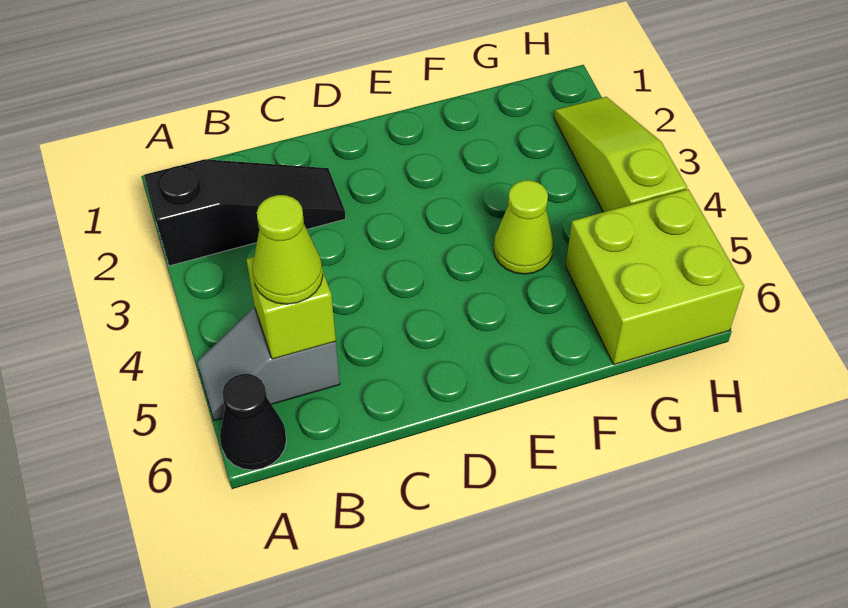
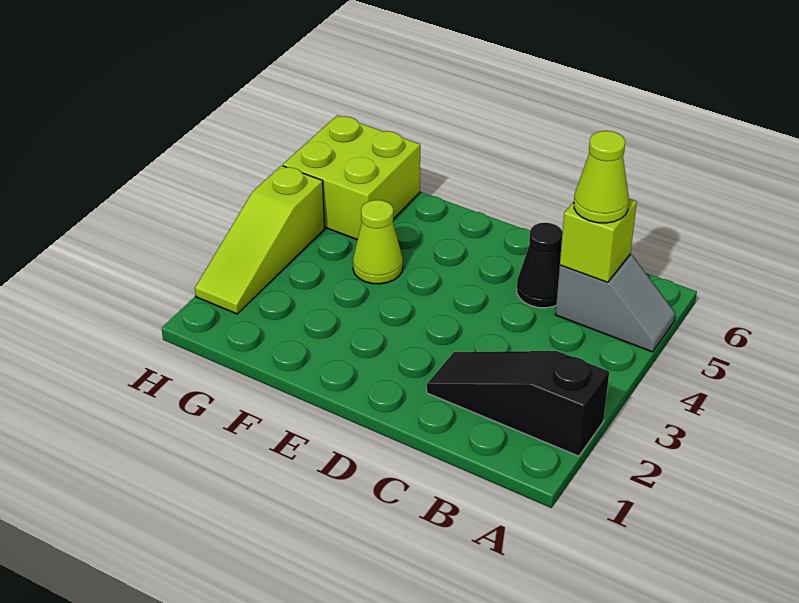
black 1x1 cone [220,374,286,470] -> black 1x1 cone moved to [517,223,563,308]

